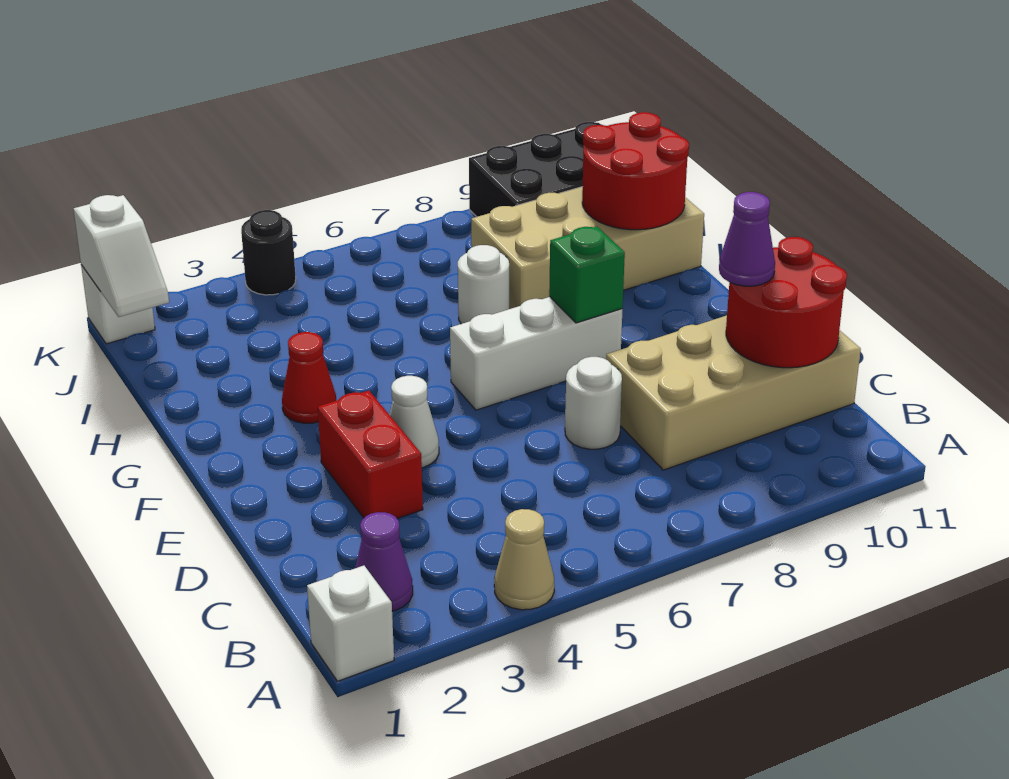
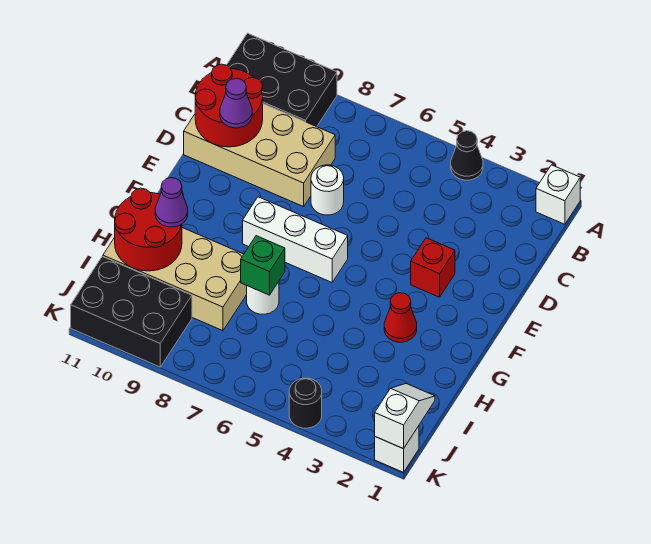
tan 1x1 cone [494,509,554,610] -> black 1x1 cone [451,131,483,180]
none -> black 2x3 brick [227,33,337,127]
purple 1x1 cone [355,512,413,611] -> purple 1x1 cone moved to [155,178,188,227]
red 1x2 brick [318,390,423,519] -> red 1x1 brick [411,238,455,297]
white 1x1 cone [389,376,439,468] -> none
green 1x1 brick [549,227,625,323] -> green 1x1 brick moved to [241,236,285,295]

